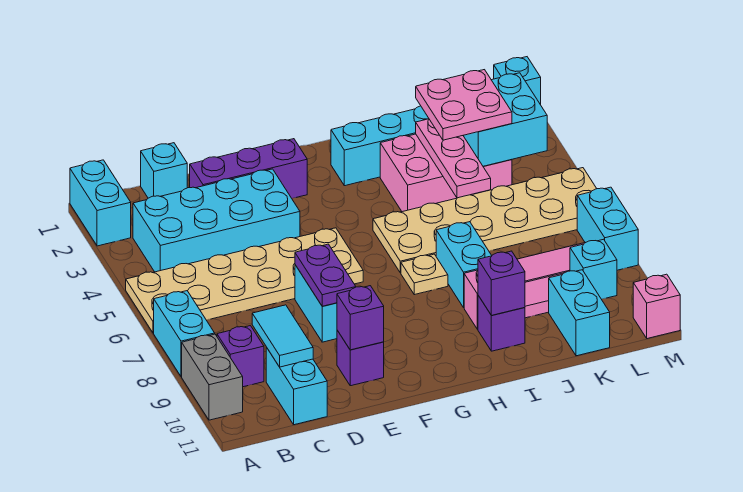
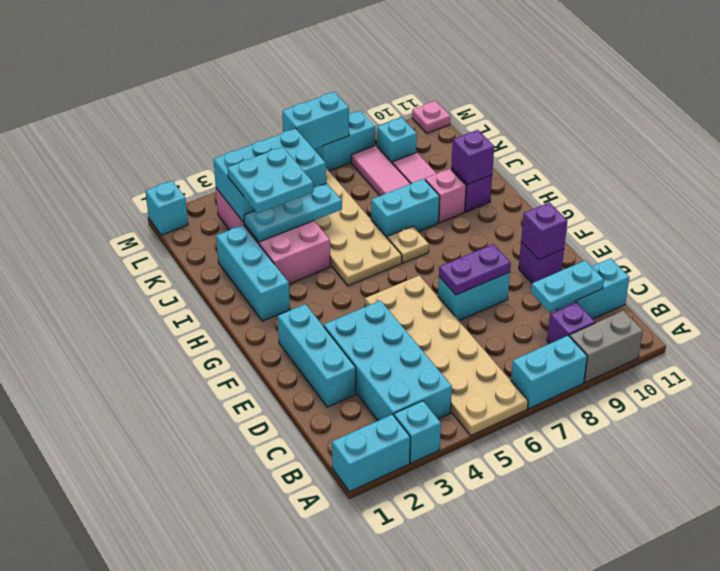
cyan 1x1 brick [141,143,187,198] -> cyan 1x1 brick moved to [394,401,441,463]
cyan 1x2 tile [252,305,313,367] -> cyan 1x2 plate [531,260,604,312]
purple 1x3 brick [190,139,307,198] -> cyan 1x3 brick [278,304,356,407]
pink 2x3 brick [380,134,512,212] -> pink 2x4 brick [216,188,331,284]
pink 1x3 plate [416,119,491,198] -> cyan 1x3 plate [244,183,342,242]
pink 2x2 plate [416,70,512,140] -> cyan 2x2 plate [227,147,314,213]
cyan 2x2 brick [463,73,547,166] -> cyan 2x3 brick [213,128,326,223]
cyan 1x2 brick [549,270,610,356] -> cyan 1x2 brick moved to [282,92,349,149]
pink 1x1 brick [633,274,680,339] -> pink 1x1 plate [412,101,451,133]

